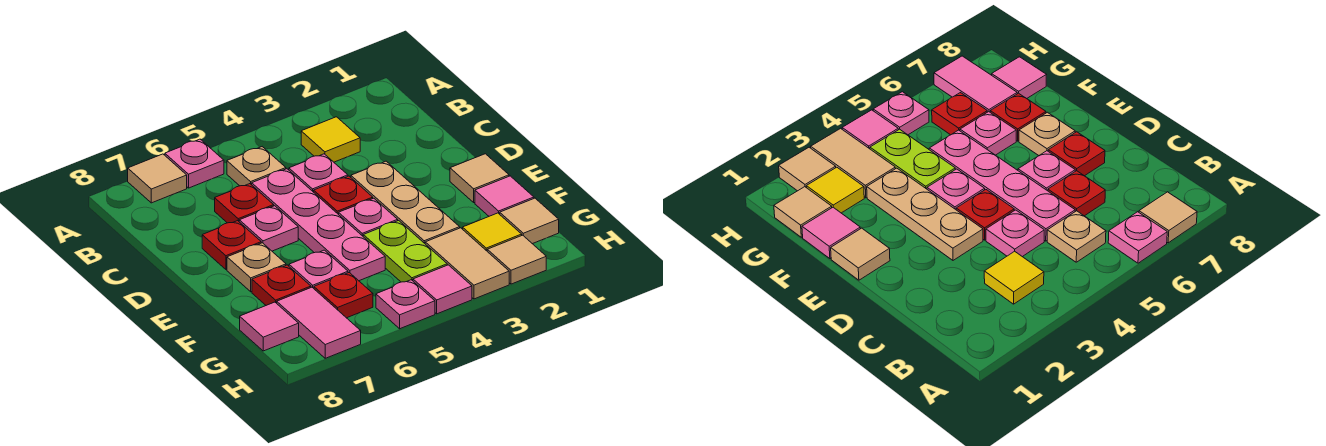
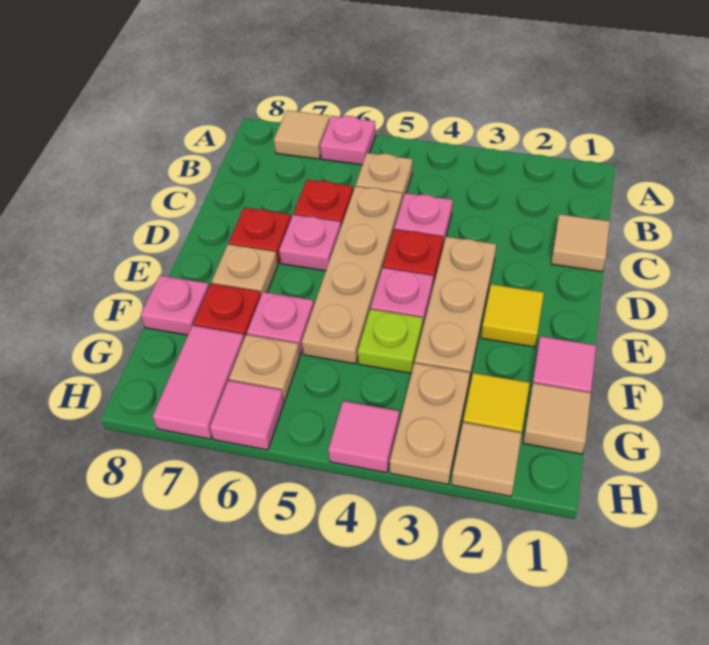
yellow 1x1 tile [301,117,360,162] -> yellow 1x1 tile moved to [481,284,544,347]
pink 1x4 plate [252,169,385,281] -> tan 1x4 plate [302,186,402,364]
tan 1x1 tile [450,154,509,203] -> tan 1x1 tile moved to [551,214,610,272]
lime 1x2 plate [363,221,447,282] -> lime 1x1 plate [358,309,423,373]
tan 1x2 tile [425,228,509,299] -> tan 1x2 plate [390,363,470,484]
red 1x1 plate [314,273,373,318] -> tan 1x1 plate [229,335,300,400]
pink 1x1 tile [240,302,299,351] -> pink 1x1 tile moved to [210,380,284,450]
pink 1x1 plate [376,280,435,329] -> pink 1x1 plate moved to [141,275,209,335]

